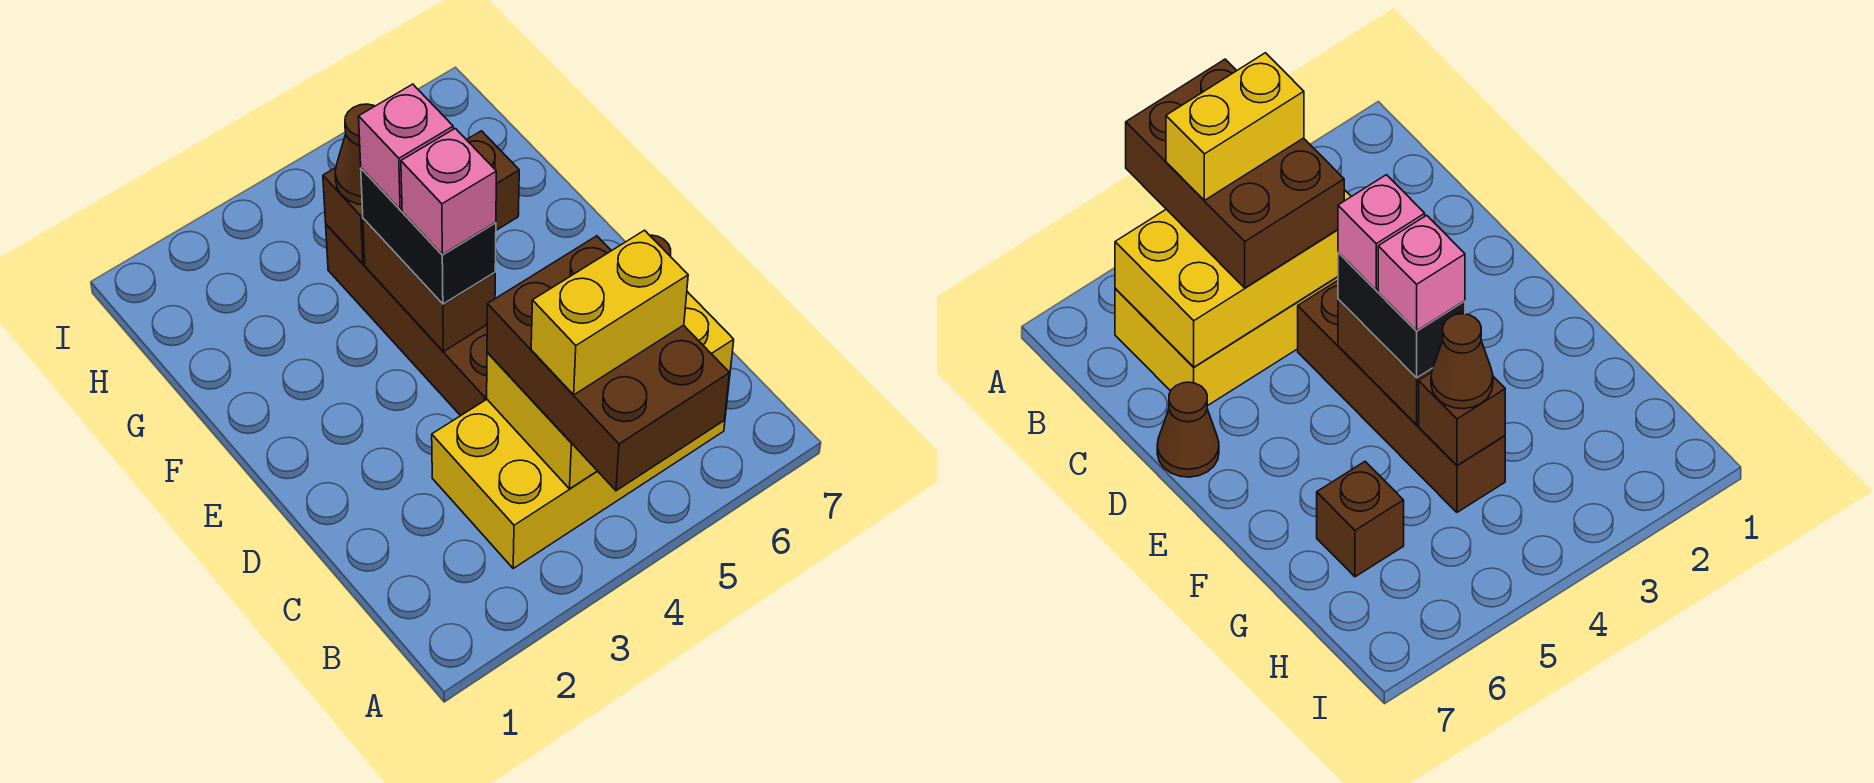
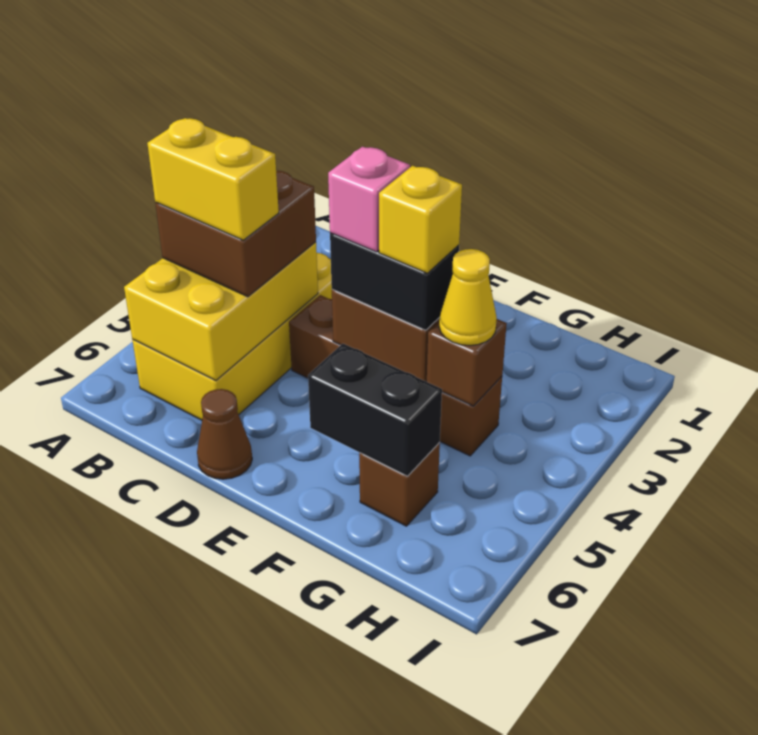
brown 2x3 brick [487,236,730,491] -> brown 2x2 brick [155,171,316,297]
yellow 1x2 brick [531,230,688,395] -> yellow 1x2 brick turned to [147,118,279,240]
pink 1x1 brick [359,84,453,209] -> yellow 1x1 brick [379,166,462,273]
none -> black 1x2 brick [308,344,442,476]
brown 1x1 cone [335,104,375,205] -> yellow 1x1 cone [439,249,497,346]

